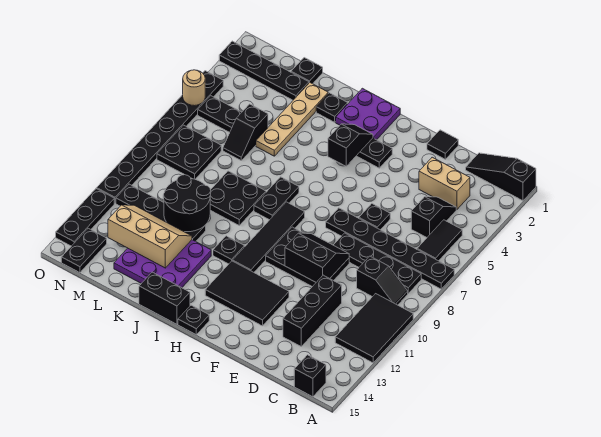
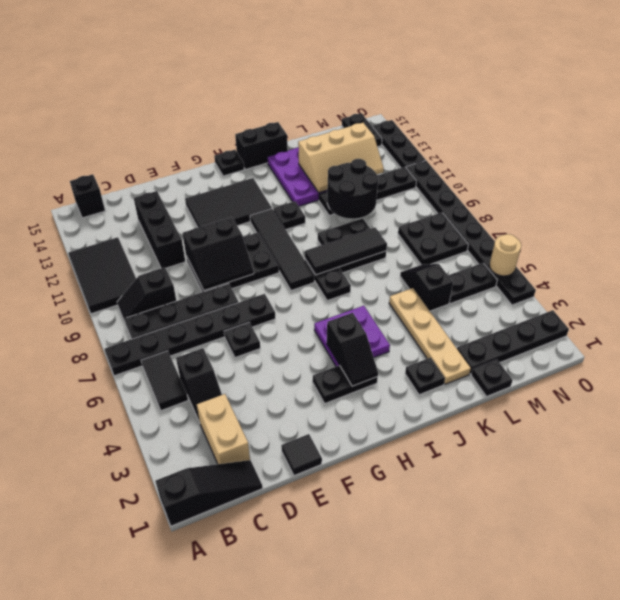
tan 1x2 brick [419,157,470,209] -> tan 1x2 brick turned to [197,394,250,464]
purple 2x2 plate [336,88,400,140] -> purple 2x2 plate moved to [314,306,390,366]
none -> black 1x3 tile [305,228,387,275]

